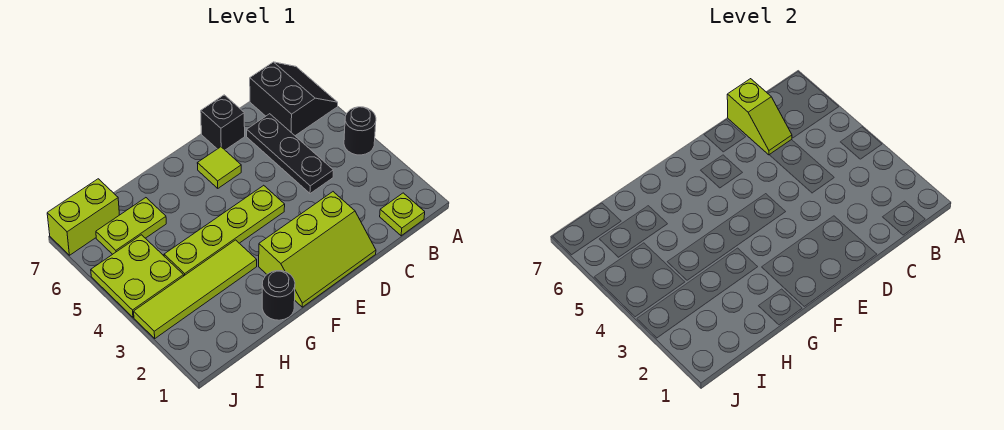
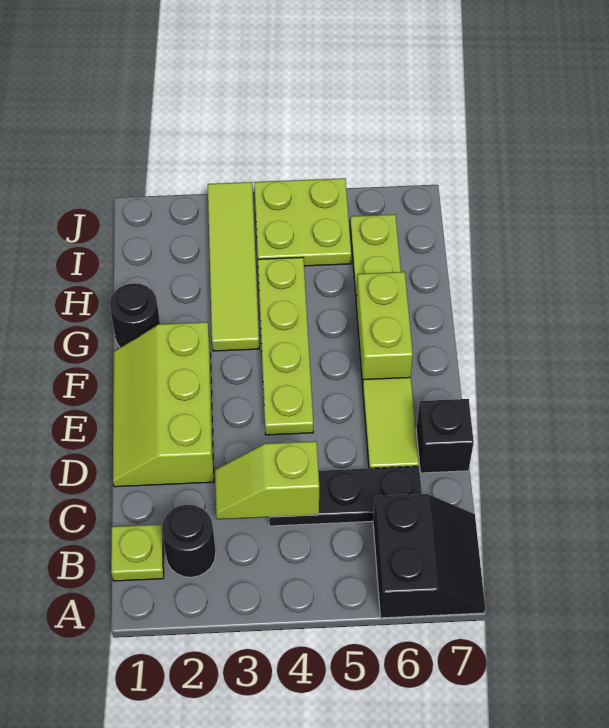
black 1x1 round brick [344,107,376,155] -> black 1x1 round brick moved to [162,505,216,577]
black 2x2 slope [250,62,338,136] -> black 2x2 slope turned to [373,494,485,618]
lime 1x2 slope [727,79,792,155] -> lime 1x2 slope moved to [215,441,319,519]
lime 1x1 tile [197,147,241,188] -> lime 1x2 tile [363,377,419,468]
lime 1x2 brick [47,179,119,255] -> lime 1x2 brick moved to [356,272,413,385]

